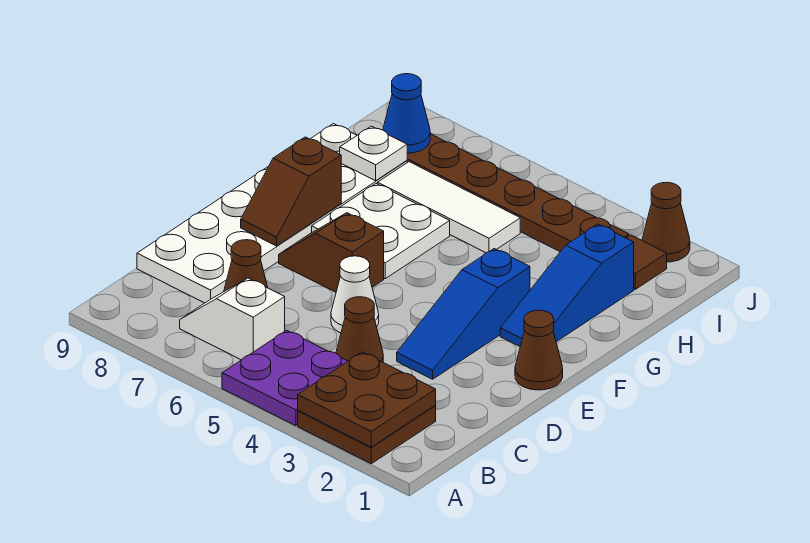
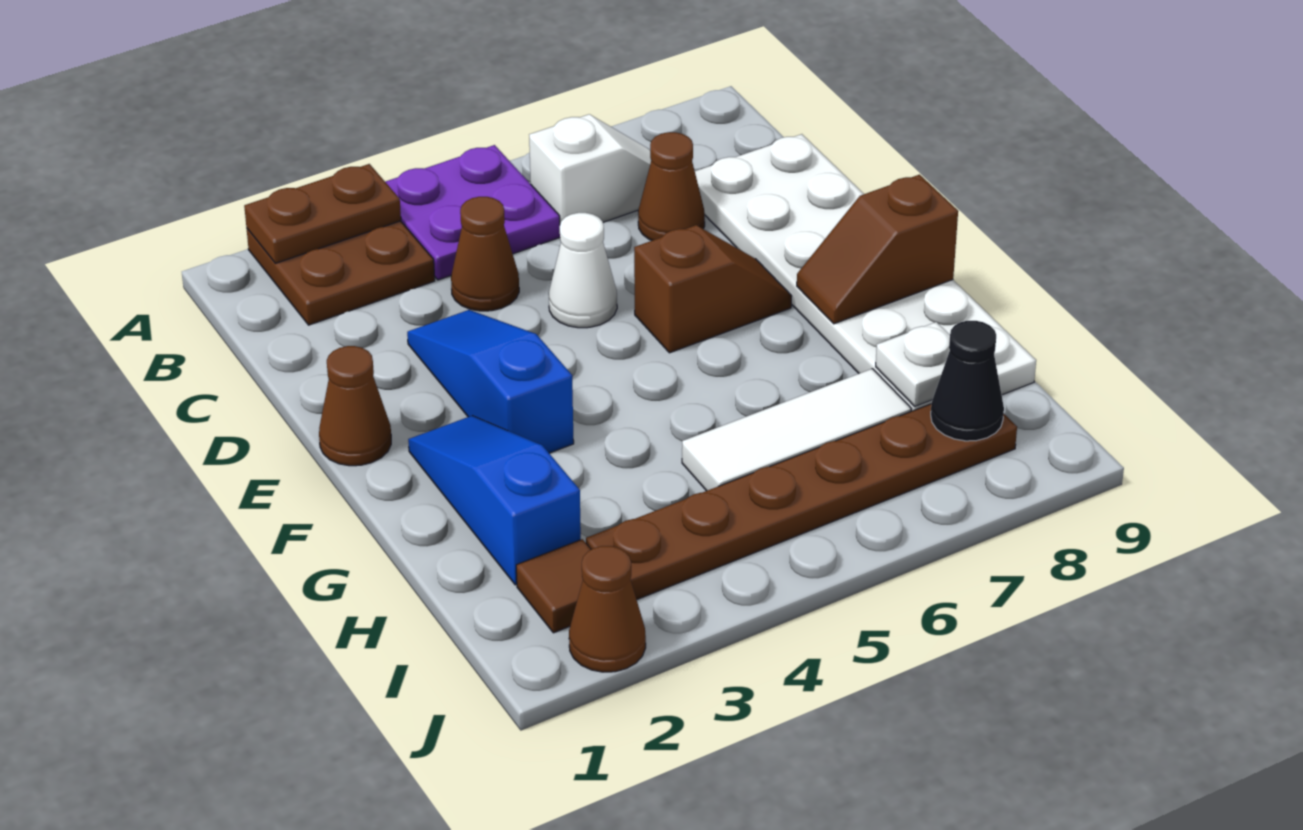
brown 2x2 plate [298,352,436,447] -> brown 1x2 plate [244,164,401,263]
brown 1x2 slope [241,137,341,246] -> brown 1x2 slope turned to [797,175,958,324]
white 2x2 plate [312,184,450,279] -> none
blue 1x1 cone [383,74,430,153] -> black 1x1 cone [931,321,1004,441]

